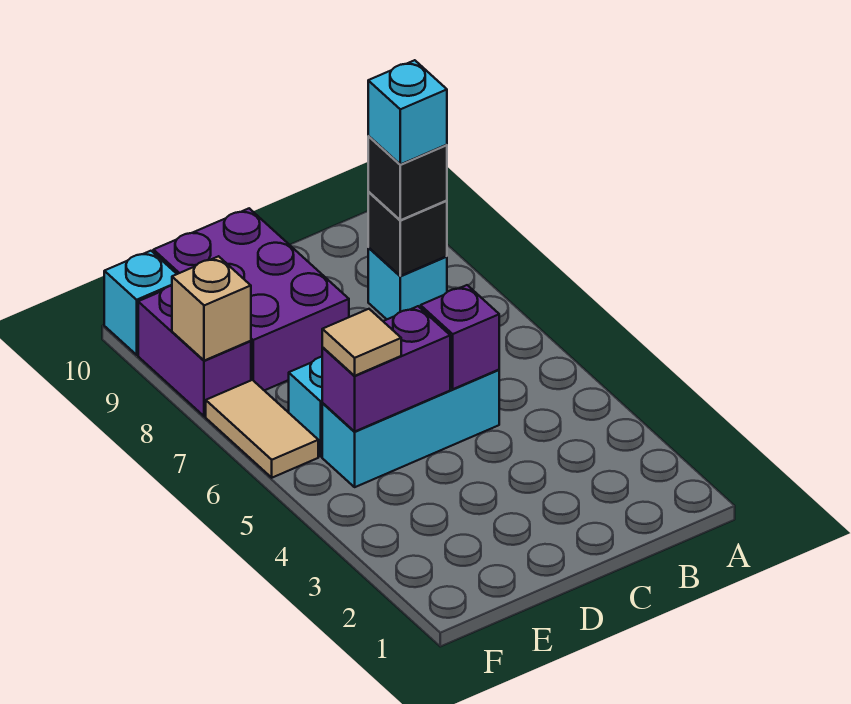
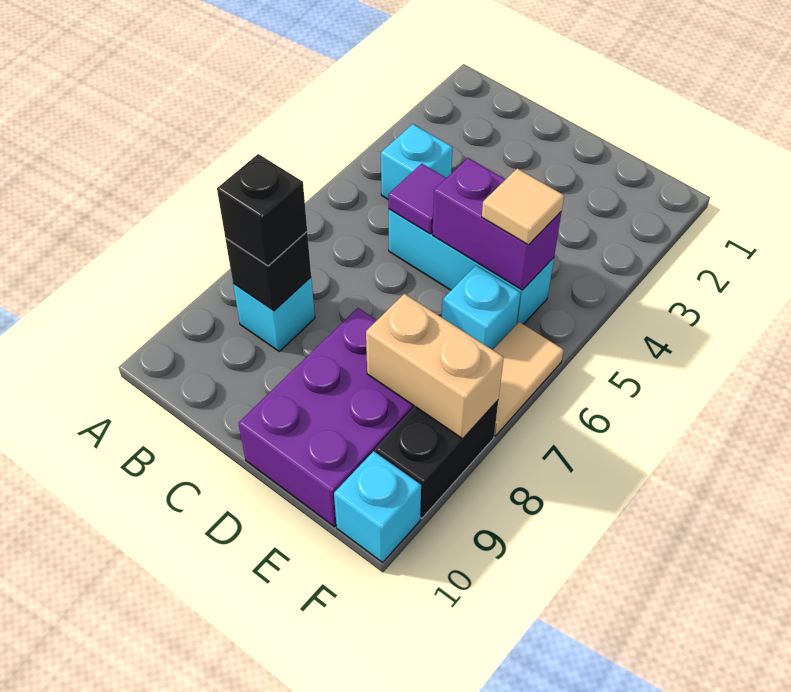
cyan 1x1 brick [368,60,447,164] -> cyan 1x1 brick moved to [381,124,453,199]
purple 1x1 brick [421,285,499,389] -> purple 1x1 tile [388,164,446,234]
purple 1x2 brick [138,286,251,416] -> black 1x2 brick [376,401,498,518]
tan 1x1 brick [172,256,251,361] -> tan 1x2 brick [366,294,504,439]

